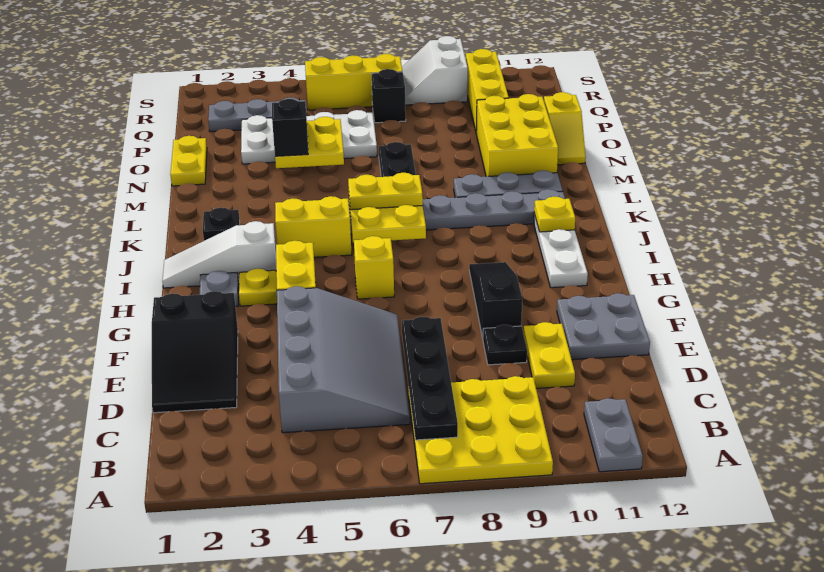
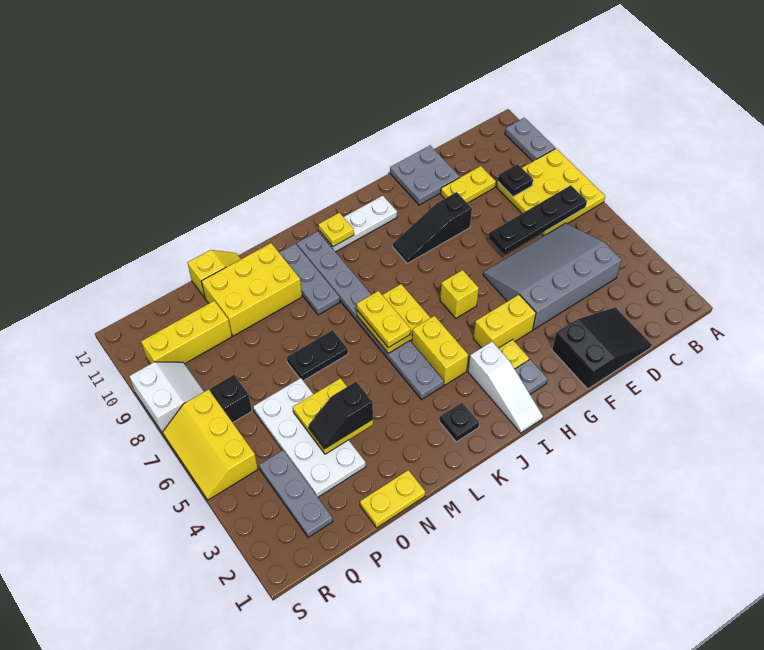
grey 1x2 plate [584,398,643,472] -> grey 1x2 plate turned to [505,118,555,161]
black 1x1 plate [483,325,527,365] -> black 1x1 plate moved to [498,164,533,197]
white 2x2 slope [402,36,468,105] -> white 2x2 slope turned to [129,362,204,433]

